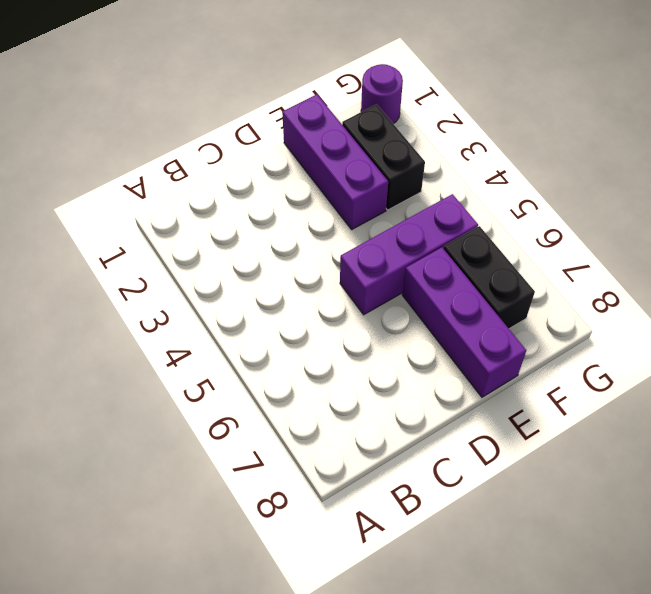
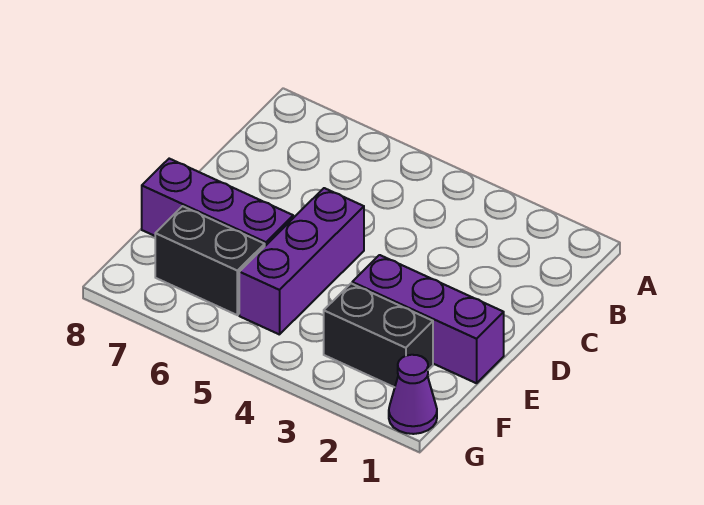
purple 1x1 round brick [361,64,403,124] -> purple 1x1 cone [389,355,437,434]

